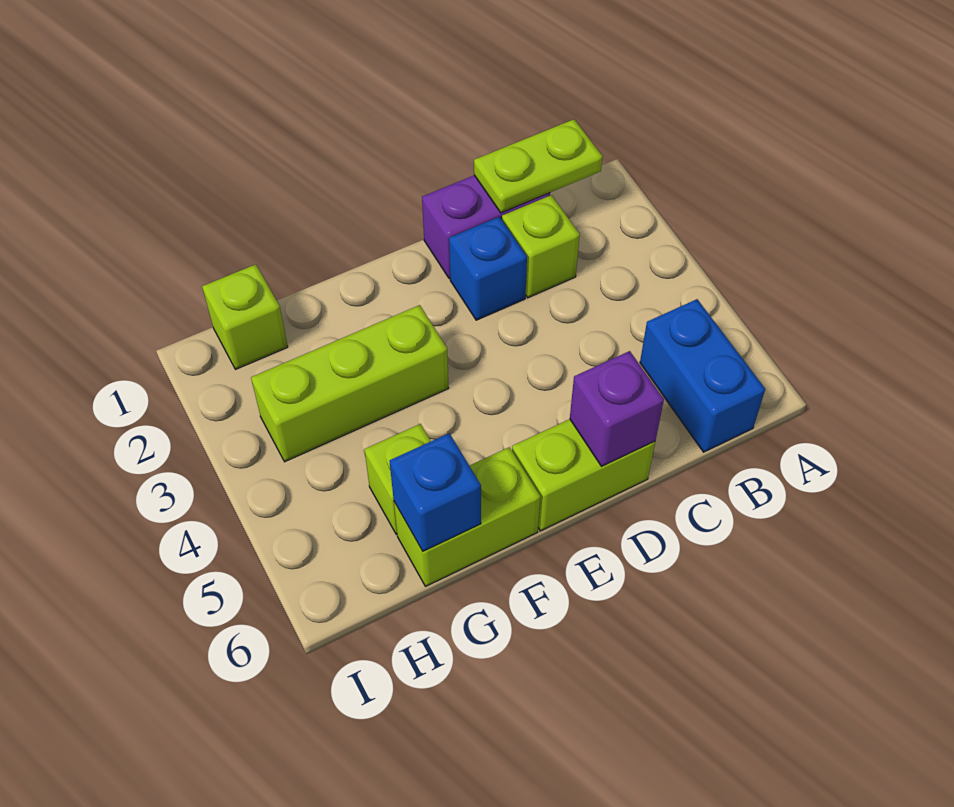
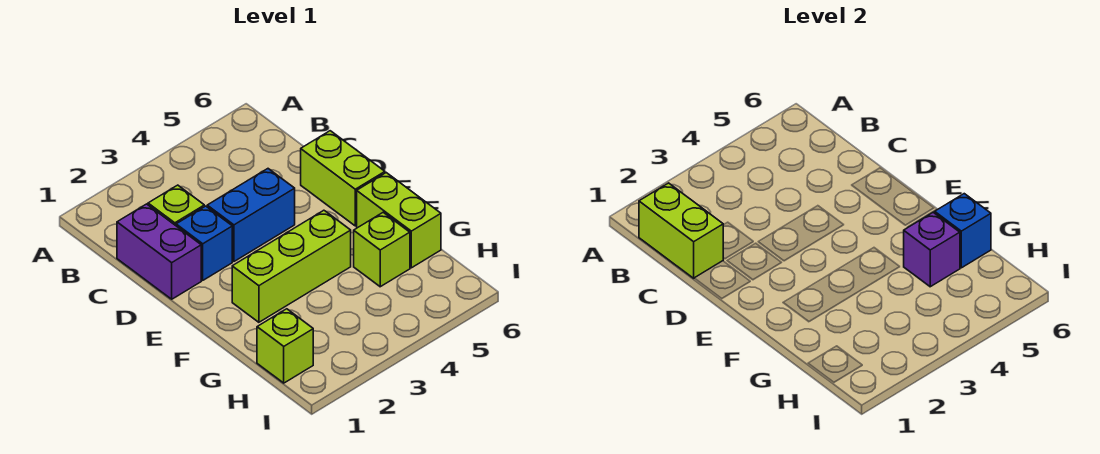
lime 1x2 plate [474,119,603,213] -> lime 1x2 brick [639,183,723,278]
blue 1x2 brick [640,299,765,452] -> blue 1x2 brick moved to [207,169,295,261]
purple 1x1 brick [570,351,664,466] -> purple 1x1 brick moved to [904,212,960,287]
lime 1x3 brick [251,305,449,462] -> lime 1x3 brick turned to [232,210,351,322]

